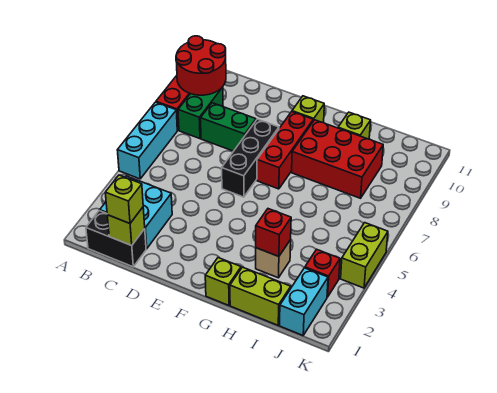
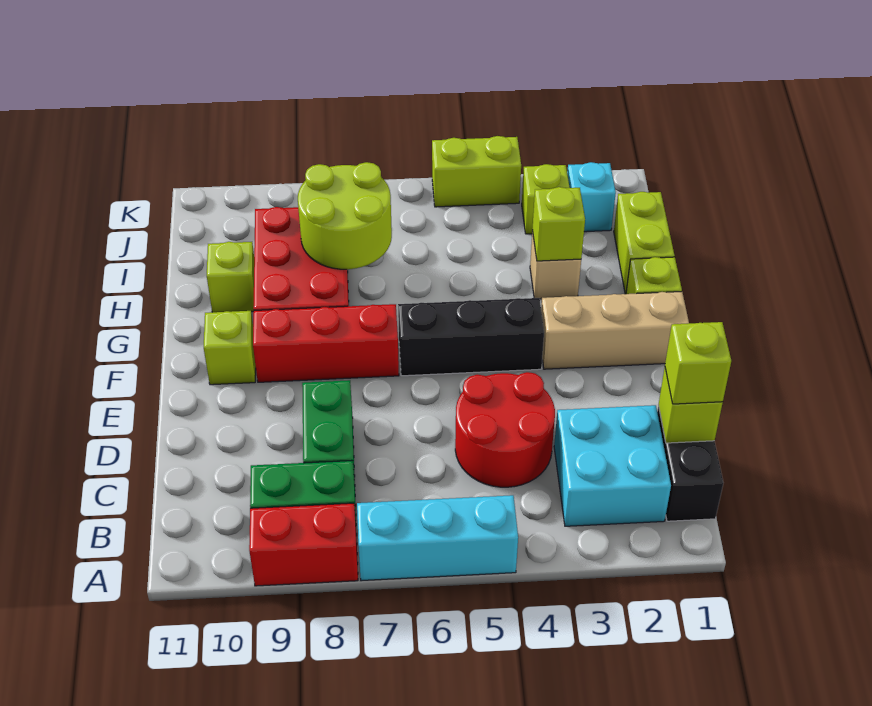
red 2x2 round brick [176,36,226,95] -> red 2x2 round brick moved to [455,372,555,487]
black 1x3 brick [222,119,279,197] -> black 1x3 brick moved to [398,298,544,376]
none -> tan 1x3 brick [541,292,689,369]
red 1x1 brick [256,209,291,257] -> lime 1x1 brick [532,187,585,261]
none -> lime 2x2 round brick [298,162,392,269]
cyan 1x2 brick [280,268,328,335] -> cyan 1x1 brick [567,162,616,232]
red 1x1 brick [305,249,340,297] -> lime 1x1 brick [522,164,570,234]

